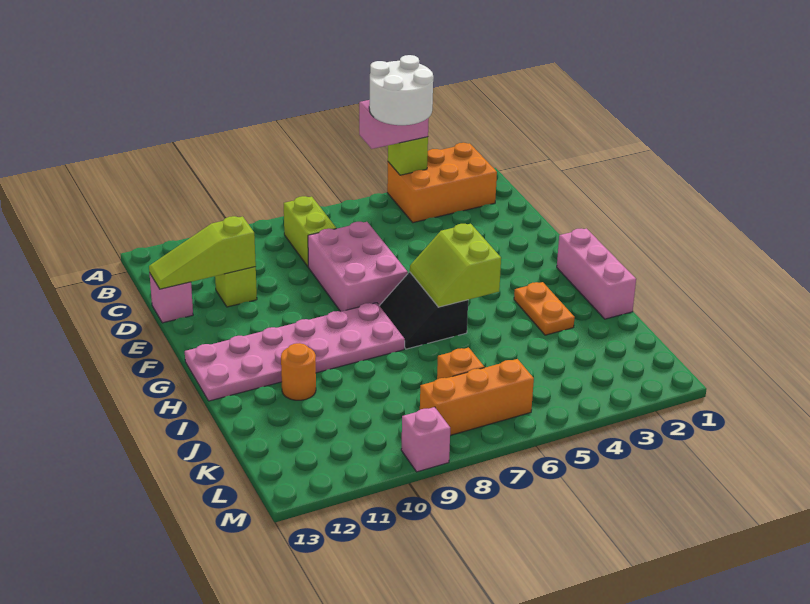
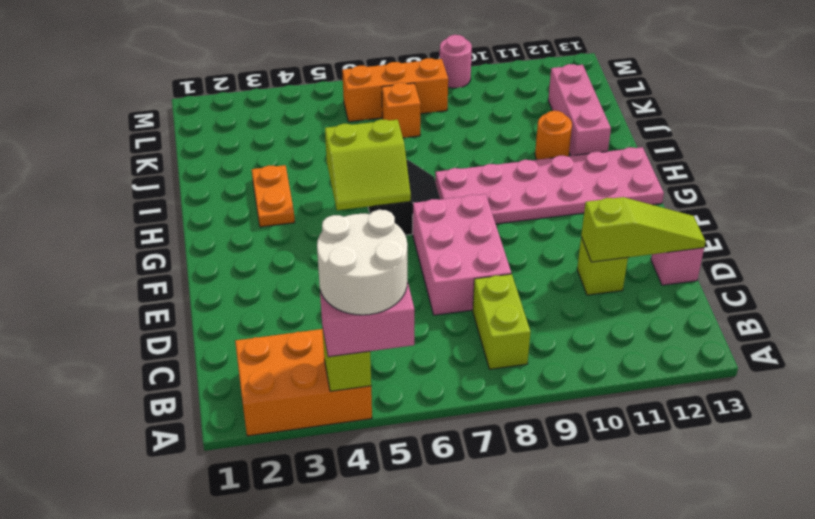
pink 1x3 brick [557,229,636,319] -> pink 1x3 brick moved to [548,64,611,156]
lime 2x2 slope [410,224,501,307] -> lime 2x2 slope turned to [325,119,411,210]
pink 1x1 brick [401,407,450,472] -> pink 1x1 round brick [440,35,472,88]

